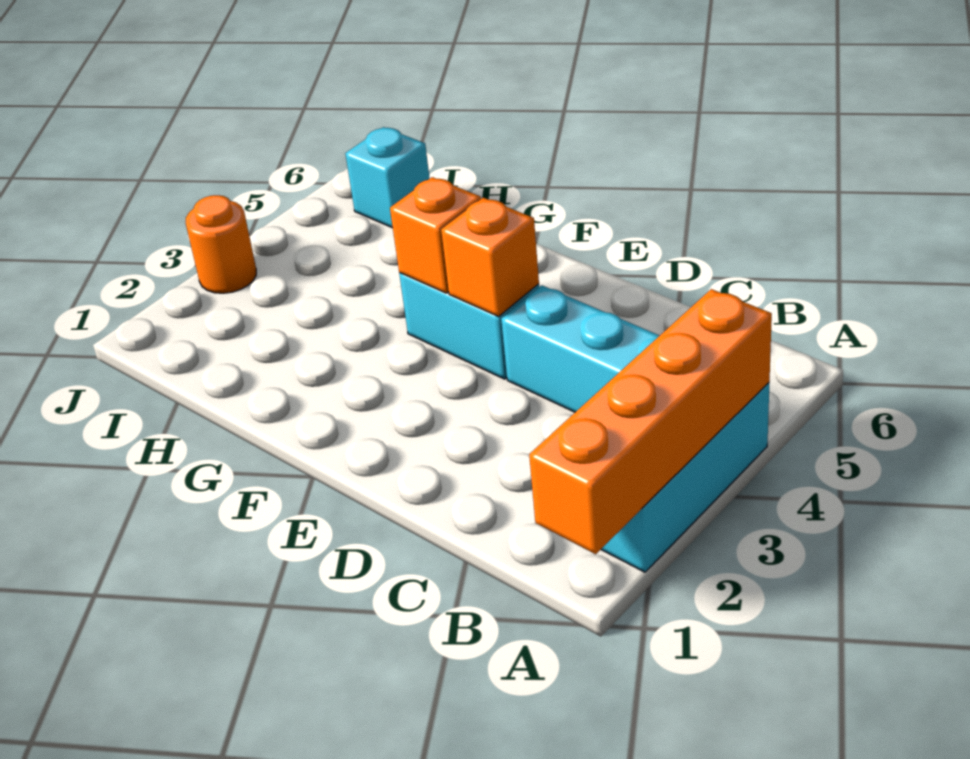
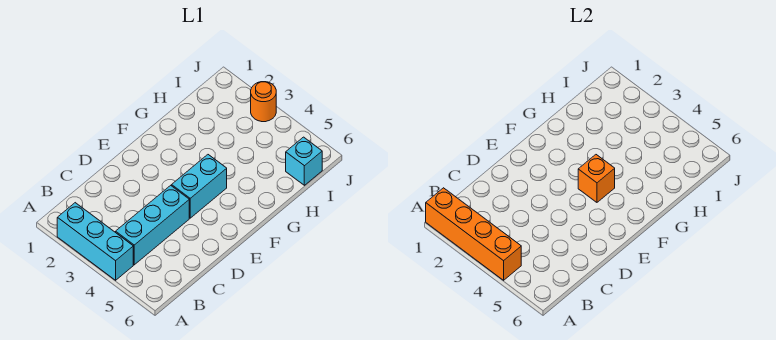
orange 1x1 brick [441,198,539,316] -> none

